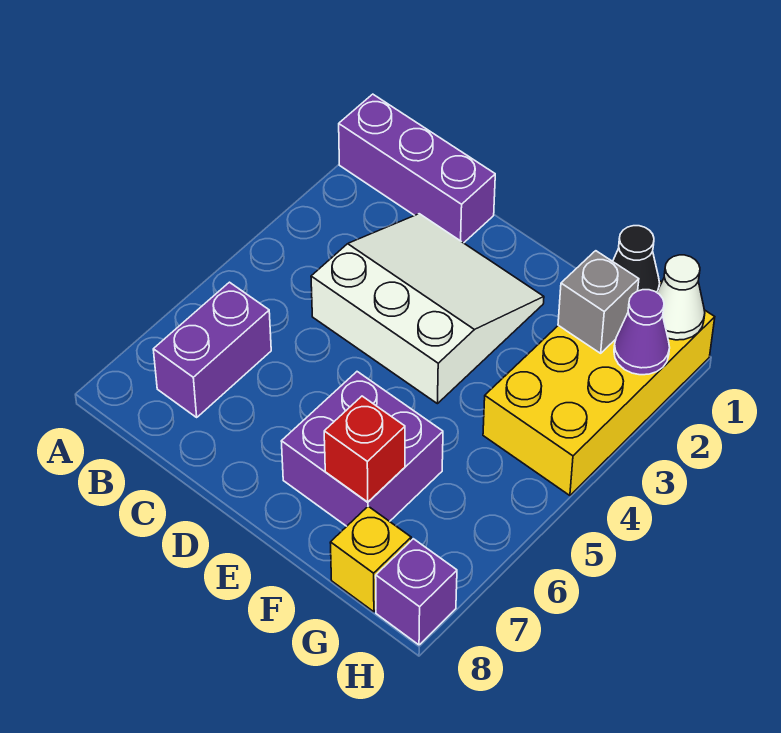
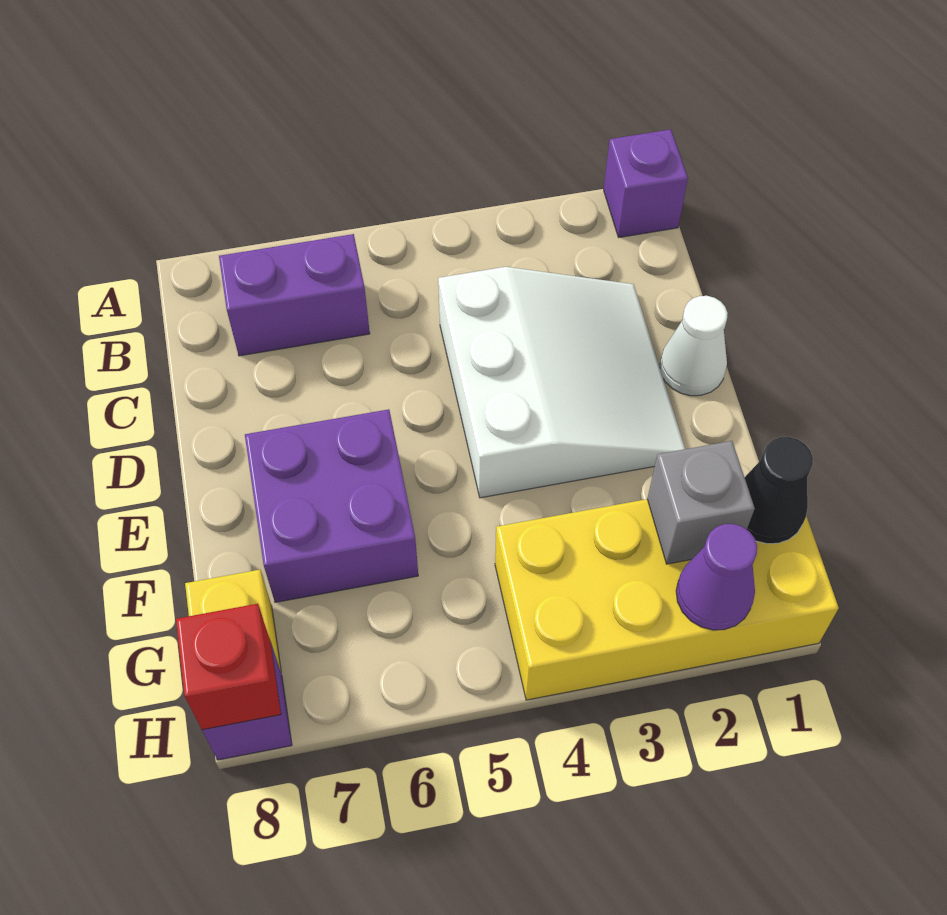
purple 1x3 brick [339,94,495,243] -> purple 1x1 brick [604,129,688,237]
red 1x1 brick [324,396,405,502] -> red 1x1 brick moved to [176,604,281,730]
white 1x1 cone [657,255,705,340] -> white 1x1 cone moved to [660,296,728,396]

